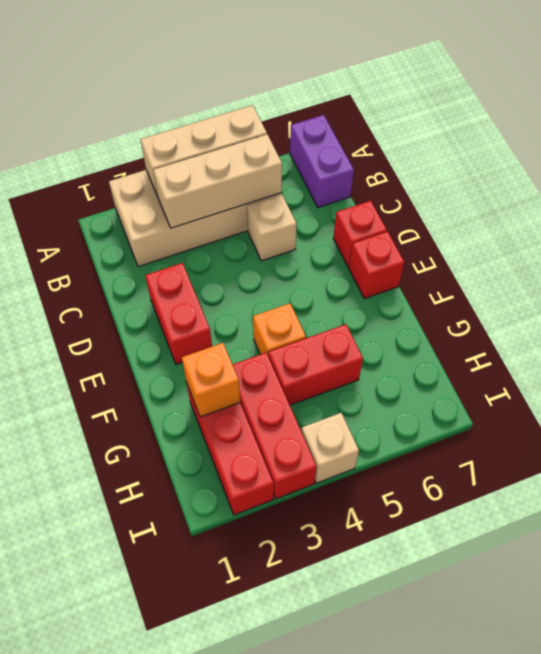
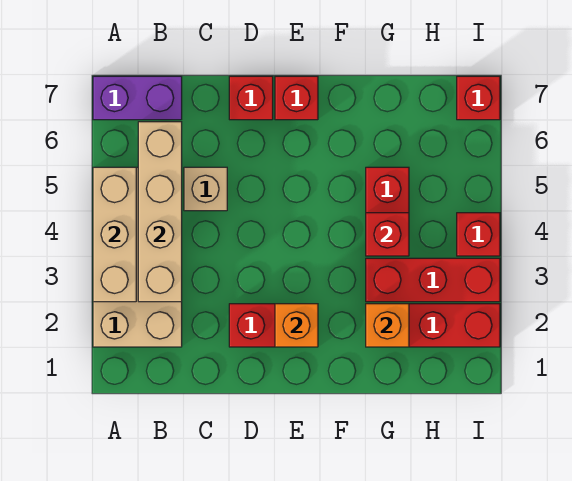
tan 1x3 brick [153,134,282,228] -> tan 1x4 brick [138,122,182,302]
orange 1x1 brick [253,303,306,354] -> orange 1x1 brick moved to [275,304,318,347]
none -> red 1x1 brick [366,213,409,256]
tan 1x1 brick [302,413,359,483] -> red 1x1 brick [457,213,500,256]
none -> red 1x1 brick [457,76,500,120]

